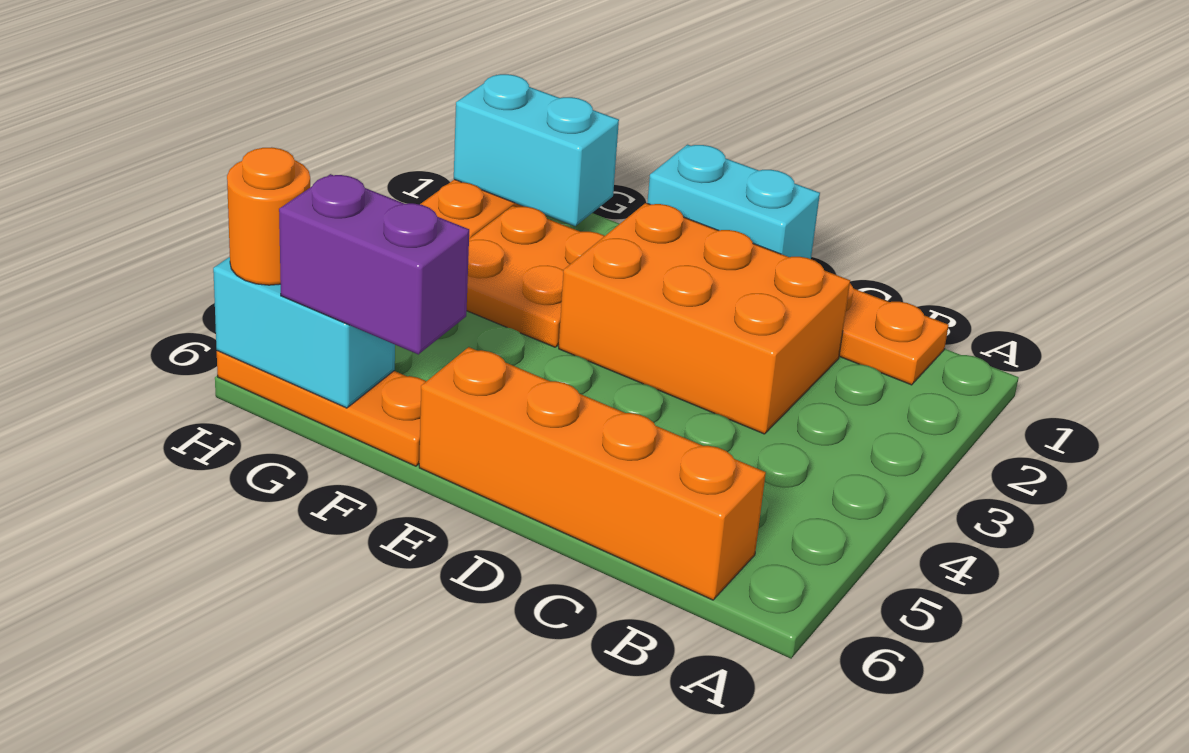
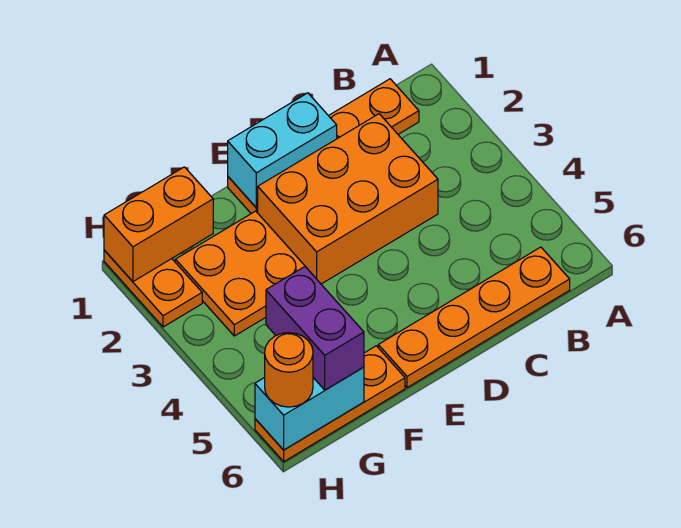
orange 1x4 brick [419,347,766,600] -> orange 1x4 plate [378,247,570,388]
purple 1x2 brick [279,174,469,354] -> purple 1x2 brick turned to [266,267,364,390]
cyan 1x2 brick [454,74,619,226] -> orange 1x2 brick [104,167,213,281]

